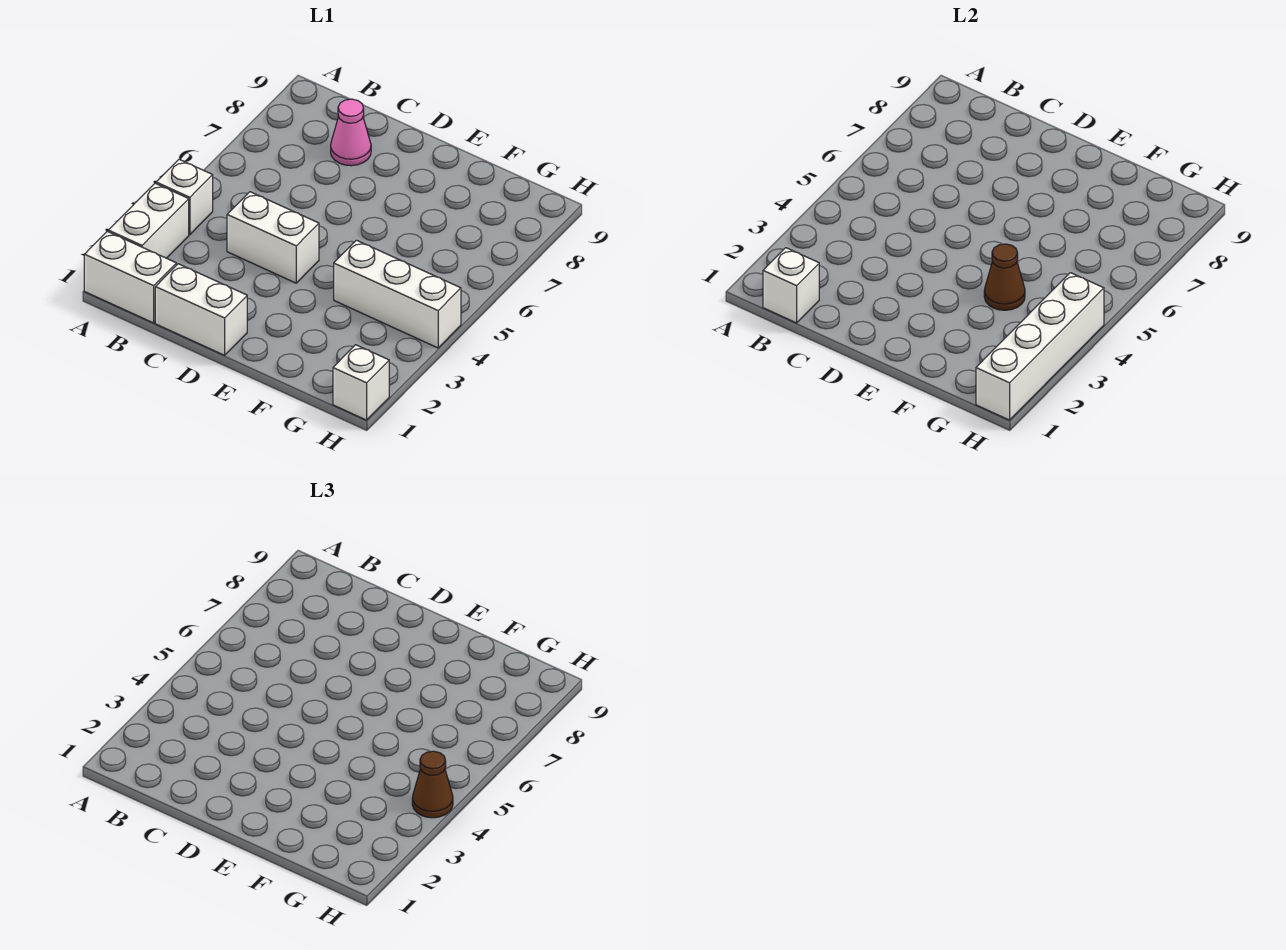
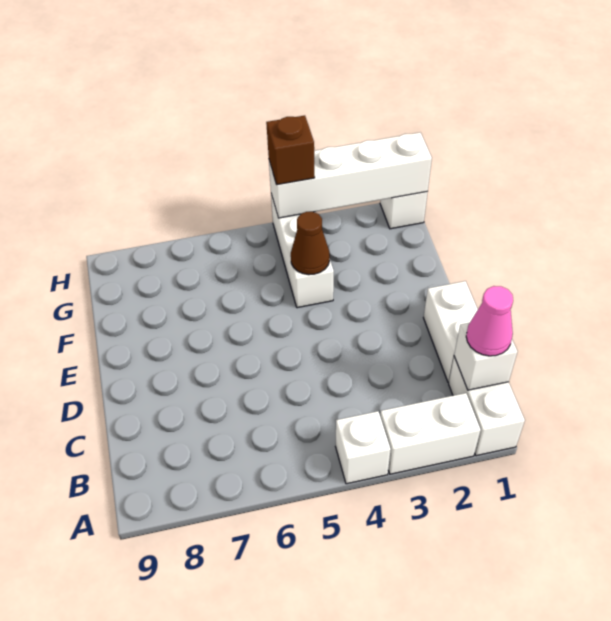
white 1x2 brick [227,192,319,283] -> none
pink 1x1 cone [331,99,371,166] -> pink 1x1 cone moved to [466,286,513,356]
brown 1x1 cone [412,751,453,818] -> brown 1x1 brick [266,116,315,185]

